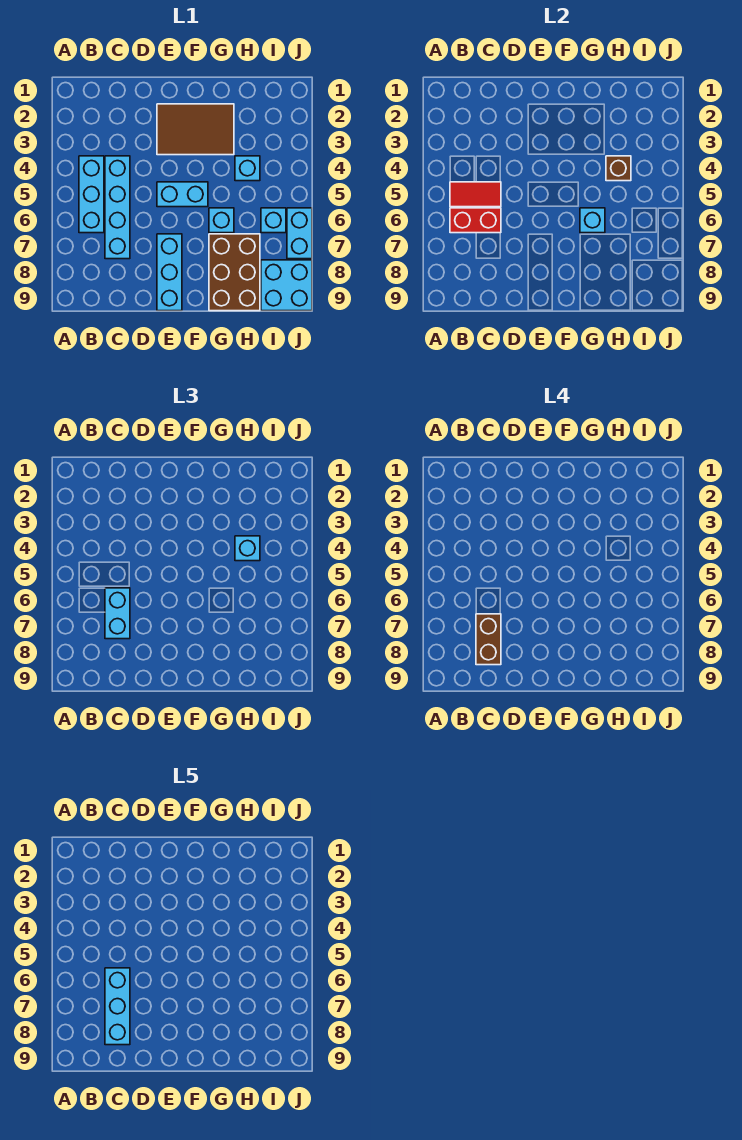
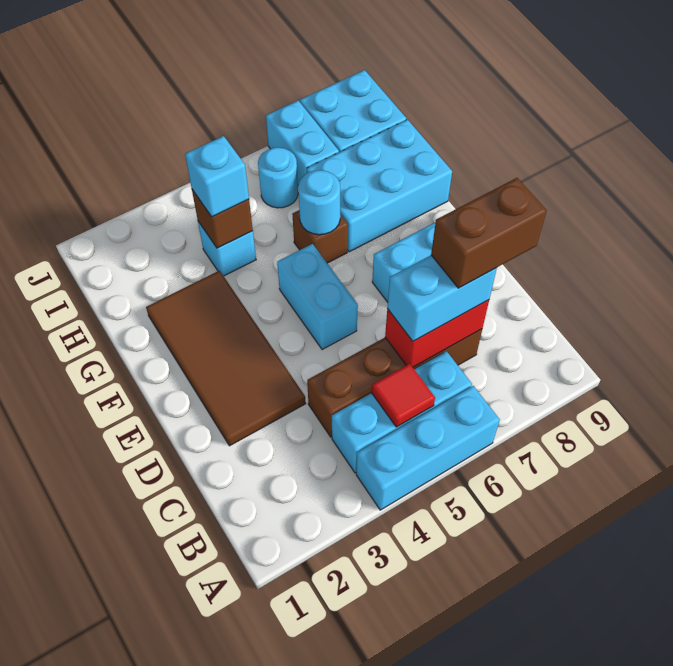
red 1x2 tile [450,182,501,207] -> red 1x1 tile [372,364,435,427]
red 1x2 brick [450,208,501,233] -> red 1x2 brick turned to [385,300,489,367]
cyan 1x4 brick [105,156,130,259] -> brown 1x4 brick [307,329,482,437]
cyan 1x3 brick [105,968,130,1045] -> cyan 1x3 brick moved to [356,386,500,510]
brown 2x3 tile [157,104,234,155] -> brown 2x4 tile [146,271,306,446]
cyan 1x1 brick [209,208,234,233] -> brown 1x1 brick [292,210,348,263]
cyan 1x1 brick [580,208,605,233] -> cyan 1x1 round brick [298,170,340,235]
brown 2x3 brick [209,234,260,311] -> cyan 2x3 brick [307,120,452,252]
cyan 1x1 brick [261,208,286,233] -> cyan 1x1 round brick [258,147,298,208]
cyan 1x2 brick [287,208,312,259] -> cyan 1x2 brick turned to [266,101,339,185]

